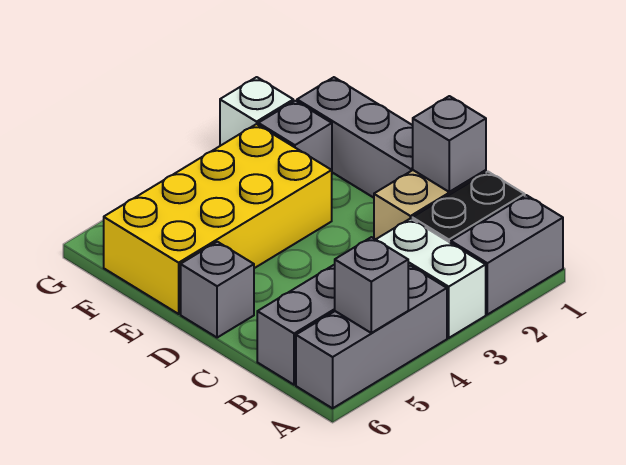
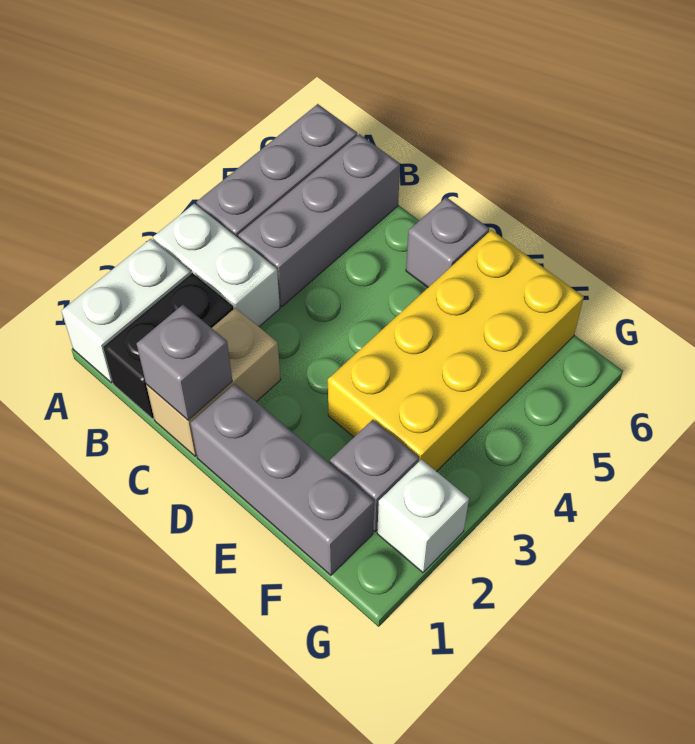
grey 1x2 brick [451,195,563,315] -> white 1x2 brick [61,239,191,383]
grey 1x1 brick [335,237,408,333] -> none

